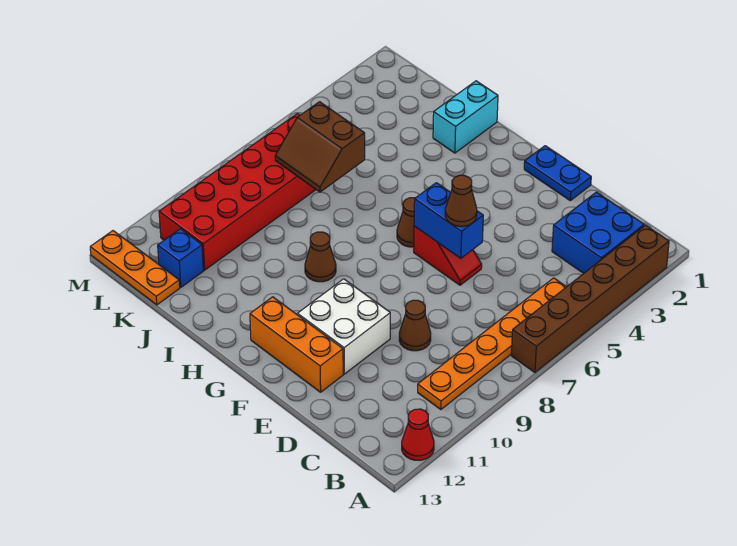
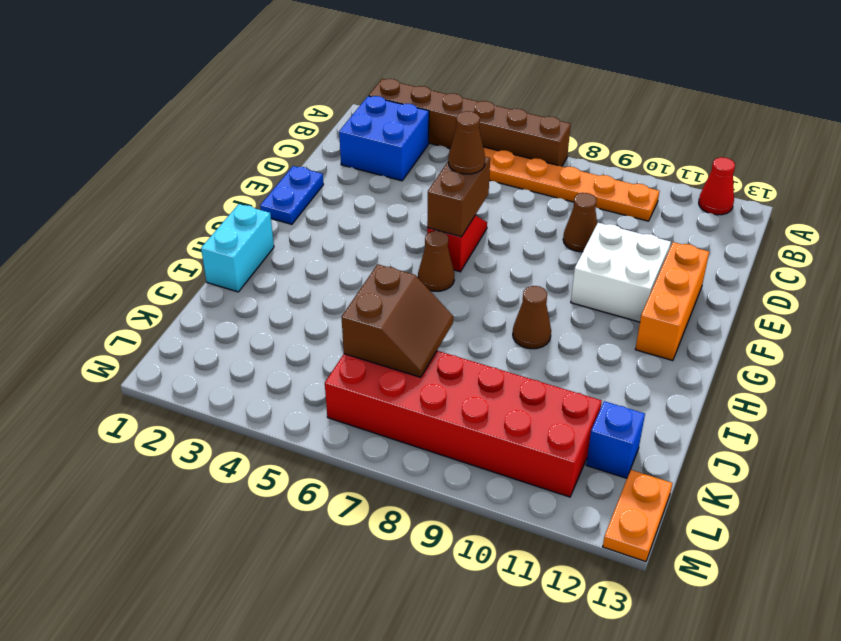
blue 1x2 brick [414,183,483,258] -> brown 1x2 brick [427,157,490,237]
cyan 1x2 brick [433,81,498,153] -> cyan 1x2 brick turned to [201,204,274,292]
orange 1x3 plate [90,231,180,305] -> orange 1x2 plate [603,470,672,562]

